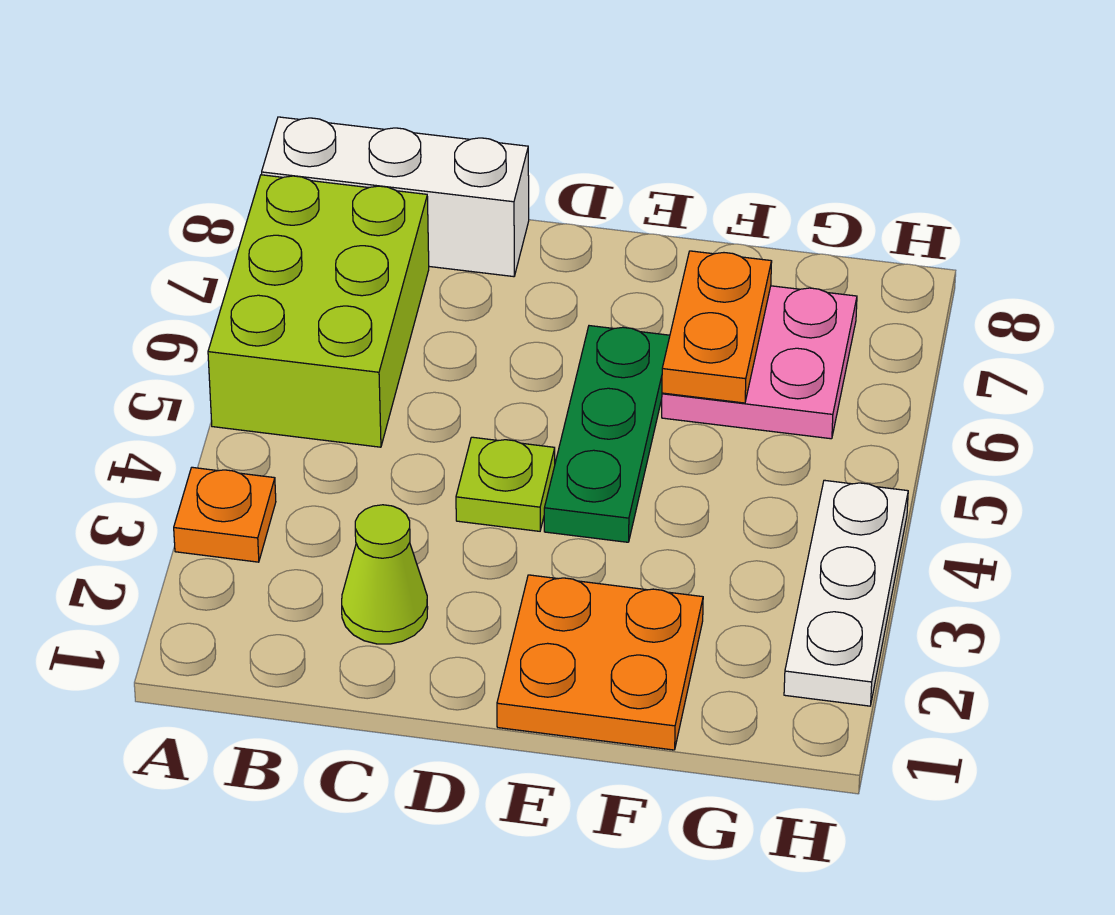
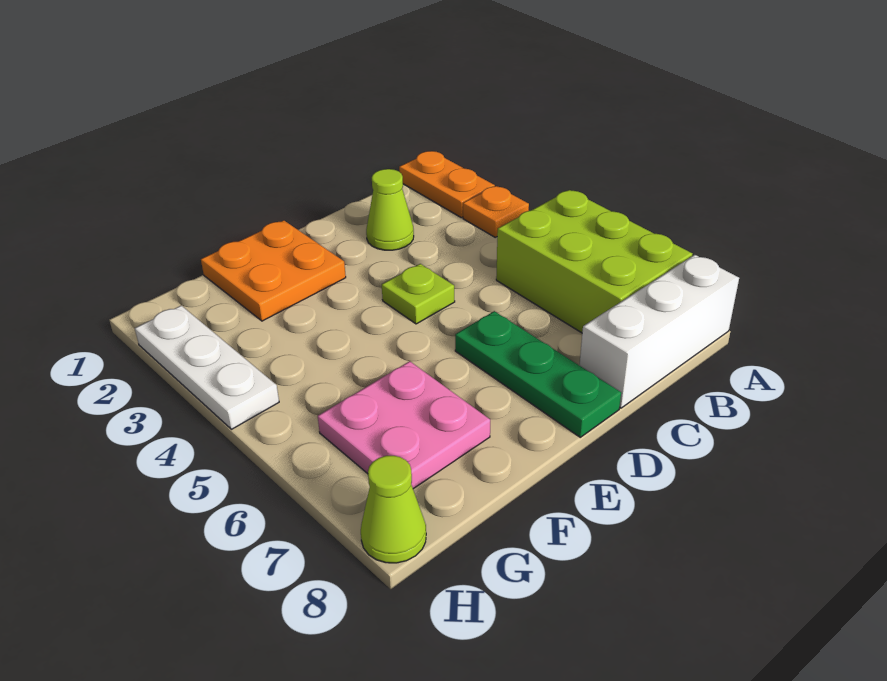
green 1x3 plate [544,326,670,542] -> green 1x3 plate moved to [455,311,621,437]
orange 1x2 plate [662,251,772,403] -> orange 1x2 plate moved to [399,151,495,218]
none -> lime 1x1 cone [361,456,426,563]

